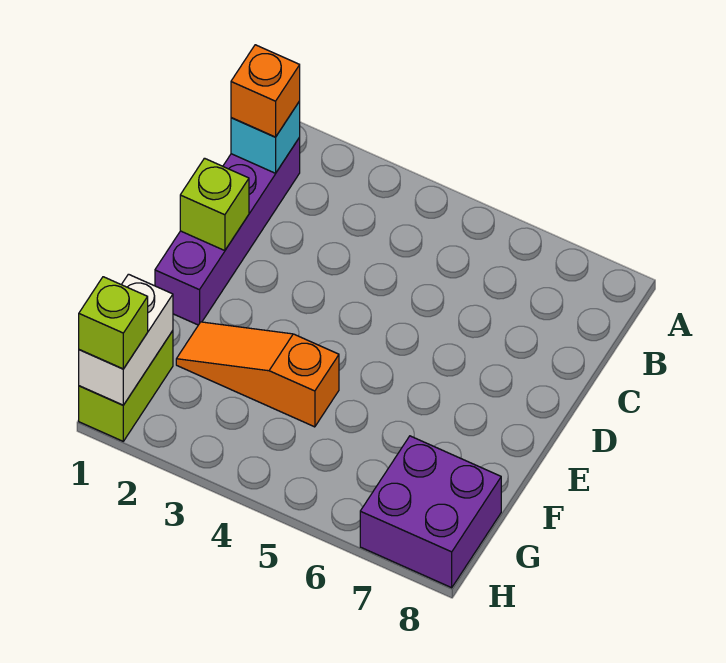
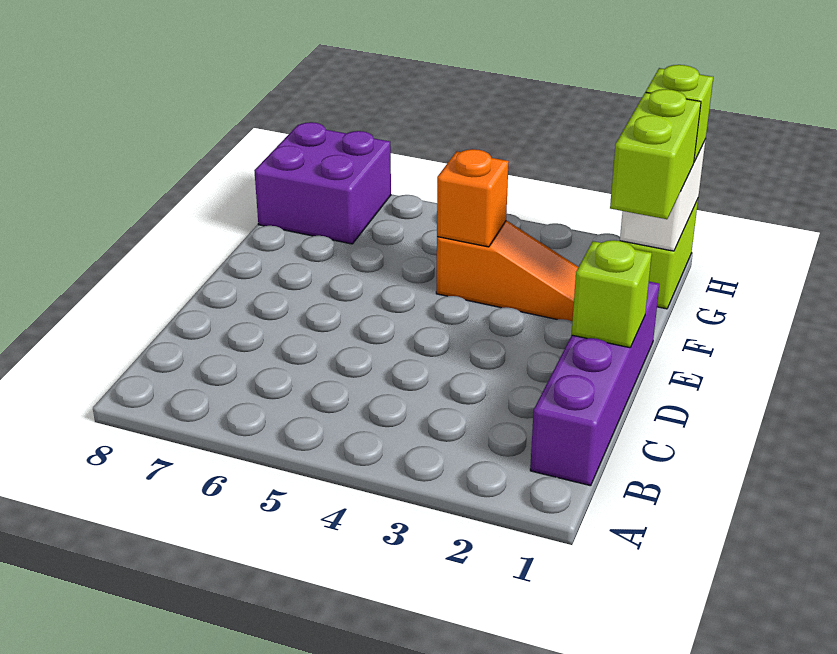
cyan 1x1 brick [231,101,300,173] -> none
orange 1x1 brick [231,45,300,137] -> orange 1x1 brick moved to [437,149,509,247]
none -> lime 1x2 brick [610,89,701,219]

